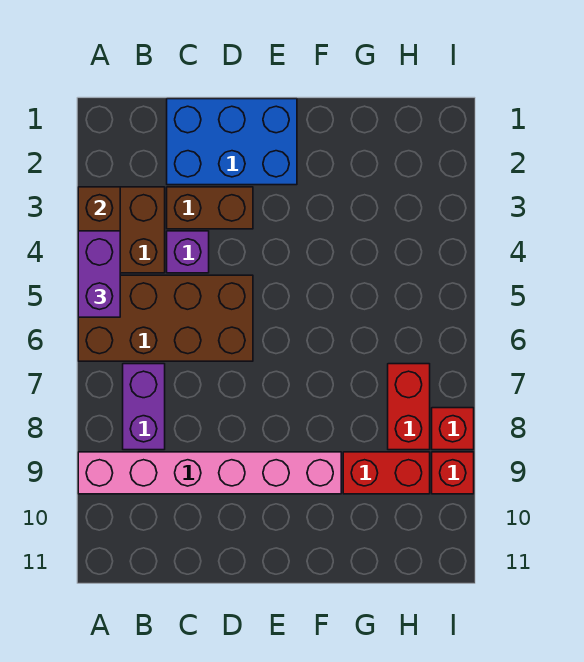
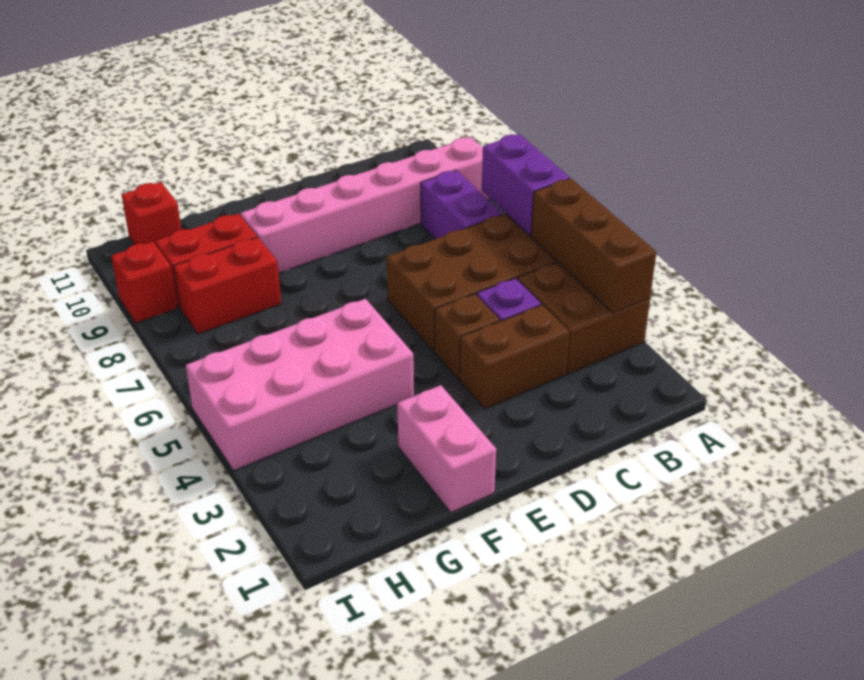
purple 1x2 brick [78,231,120,317] -> purple 1x2 brick moved to [482,134,570,236]
blue 2x3 brick [167,99,297,185] -> none
none -> brown 1x1 brick [435,294,500,379]
none -> pink 1x2 brick [397,385,496,512]
none -> pink 2x4 brick [186,299,414,471]
red 1x2 brick [388,364,430,450] -> red 1x2 brick turned to [174,237,281,334]
red 1x1 brick [432,408,474,450] -> red 1x1 brick moved to [121,182,181,245]

